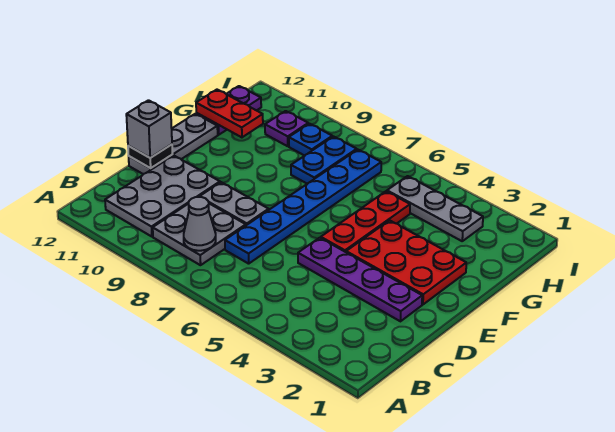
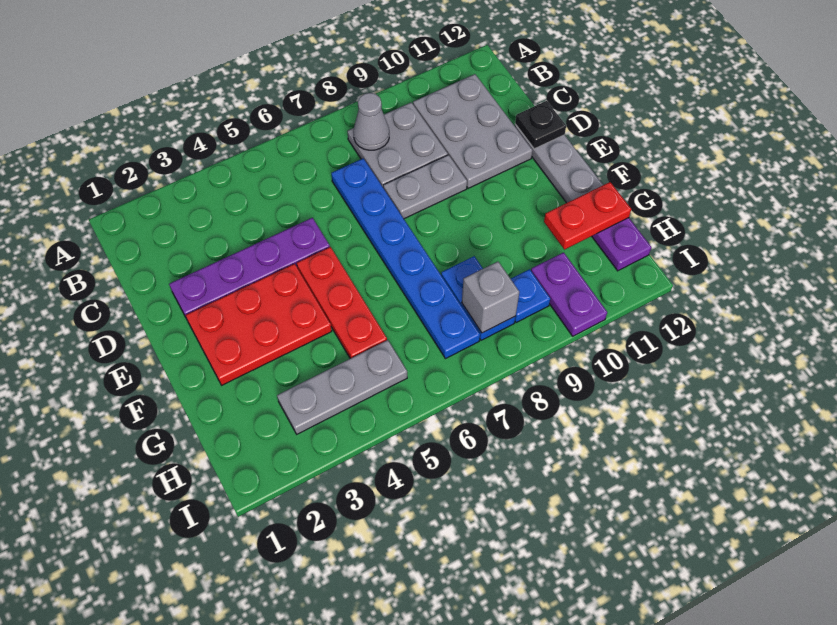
grey 1x1 brick [126,100,172,158] -> grey 1x1 brick moved to [462,262,519,333]
purple 1x1 plate [265,111,308,146] -> purple 1x2 plate [531,252,607,336]

